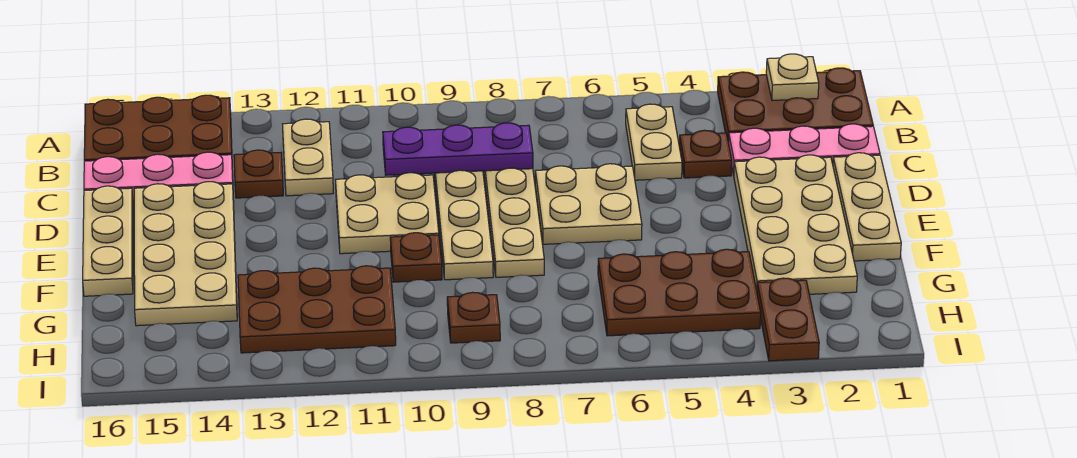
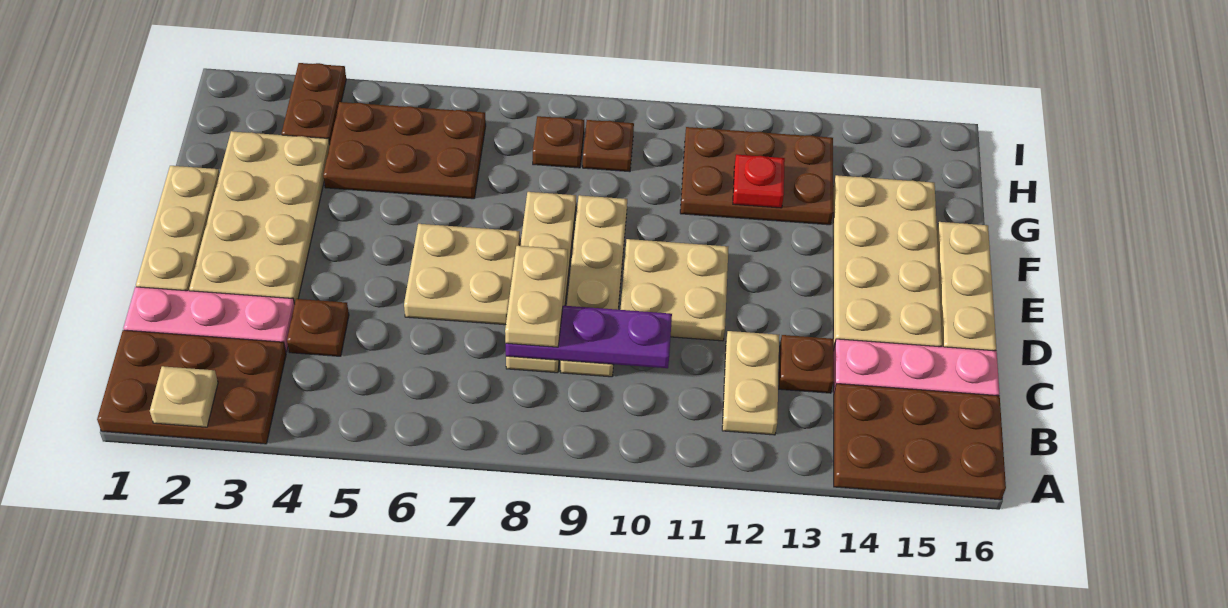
tan 1x2 plate [626,104,682,180] -> tan 1x2 plate moved to [505,246,568,347]
brown 1x1 plate [390,233,442,282] -> brown 1x1 plate moved to [533,116,584,168]
none -> red 1x1 plate [733,154,785,208]

